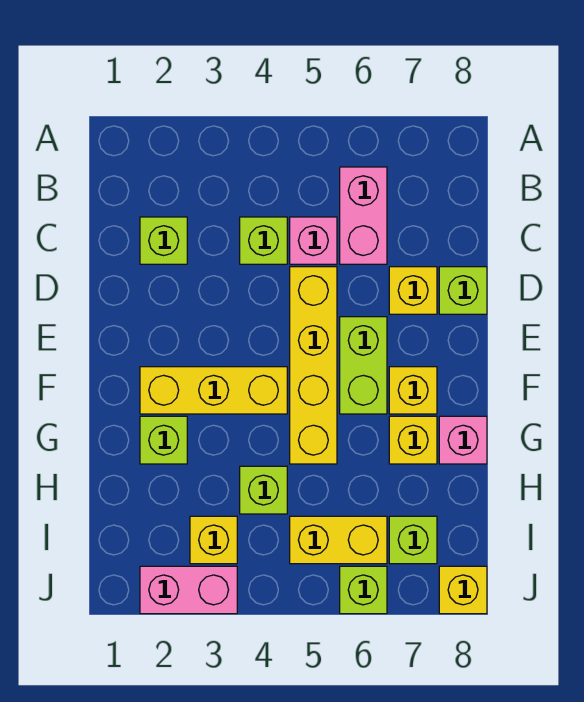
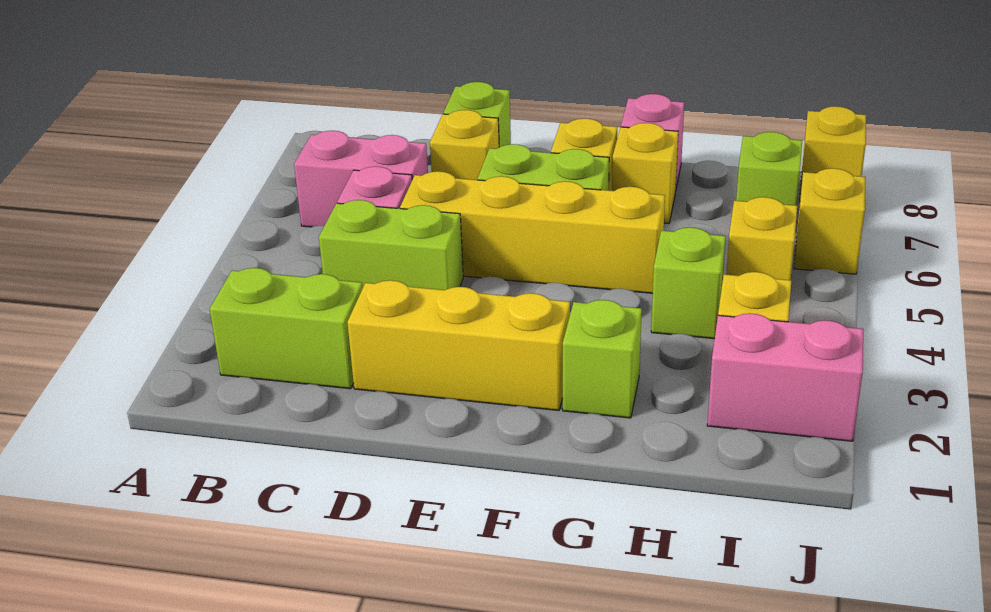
lime 1x1 brick [140,217,187,264] -> lime 1x2 brick [210,268,363,389]
lime 1x1 brick [240,217,287,264] -> lime 1x2 brick [319,200,463,290]
yellow 1x3 brick [140,367,287,414] -> yellow 1x3 brick turned to [347,280,570,411]
yellow 1x2 brick [290,516,387,564] -> yellow 1x1 brick [726,197,797,280]
pink 1x2 brick [140,566,237,614] -> pink 1x2 brick turned to [707,313,863,441]
lime 1x1 brick [340,566,387,614] -> yellow 1x1 brick [794,168,865,274]

